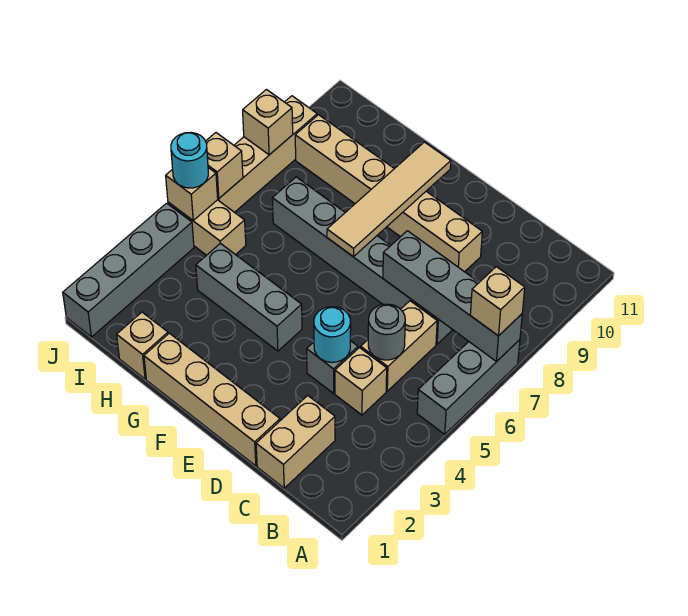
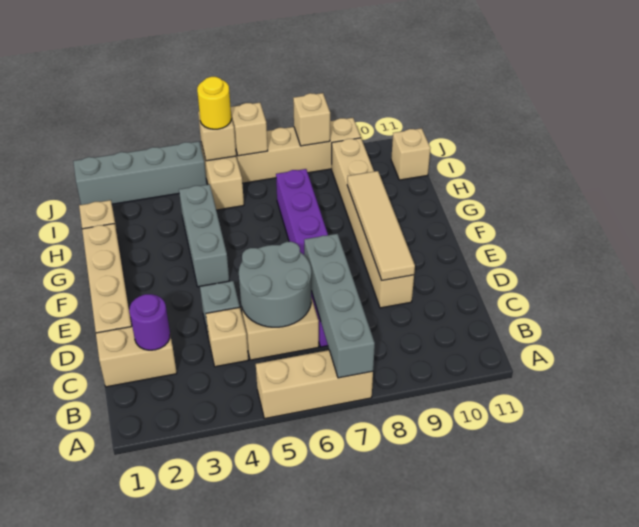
grey 1x3 brick [417,340,520,434] -> tan 1x3 brick [256,350,373,419]
tan 1x1 brick [470,267,525,336] -> tan 1x1 brick moved to [391,128,430,180]
none -> purple 1x1 round brick [129,294,170,350]
grey 1x1 round brick [368,304,405,360] -> grey 2x2 round brick [239,242,311,327]
grey 1x6 brick [272,177,453,344] -> purple 1x6 brick [276,169,328,347]
cyan 1x1 round brick [314,307,351,362] -> none
tan 1x4 tile [327,142,451,257] -> tan 1x4 tile turned to [347,171,415,280]
cyan 1x1 round brick [171,132,208,188] -> yellow 1x1 round brick [197,77,231,129]

